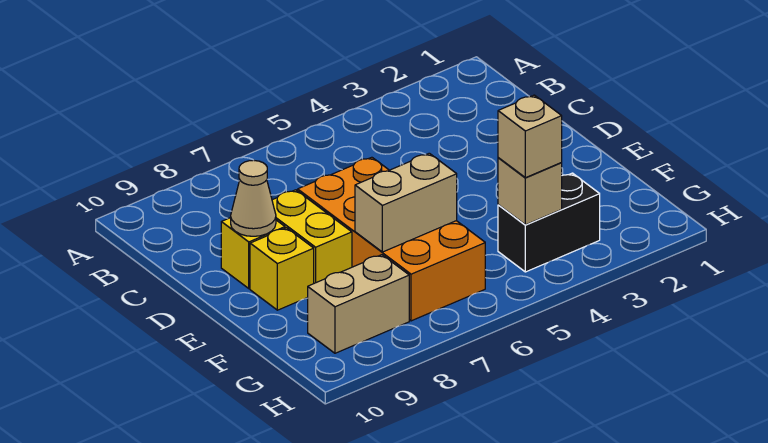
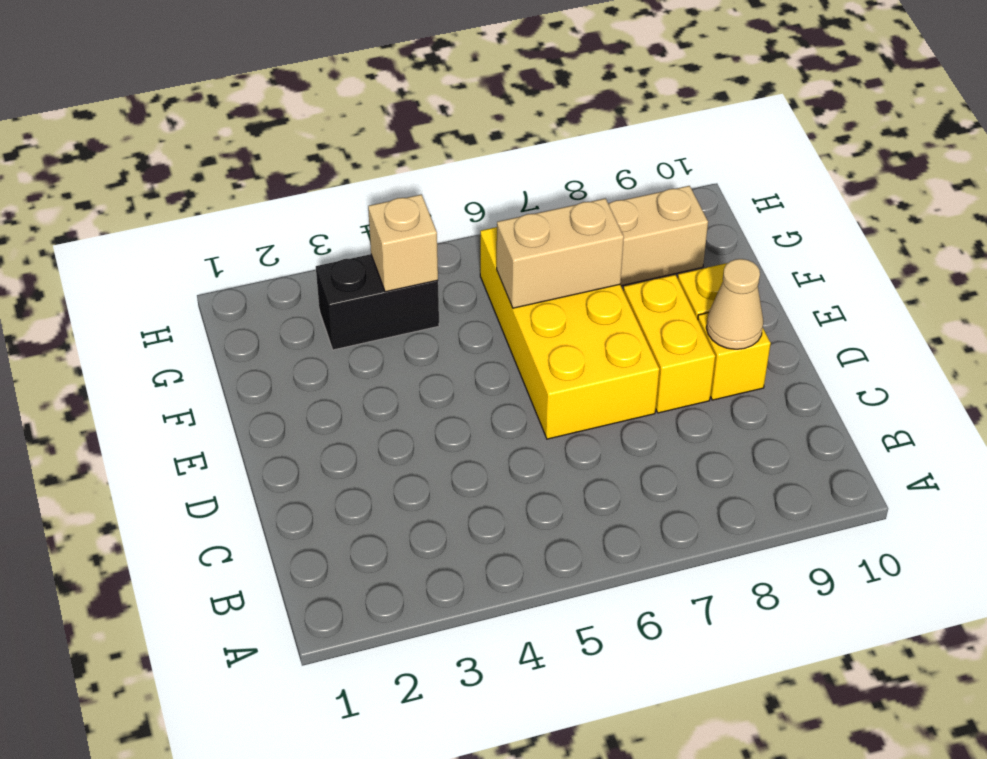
orange 2x4 brick [298,157,485,321] -> yellow 2x4 brick [480,227,659,439]
tan 1x1 brick [498,95,562,178] -> none

